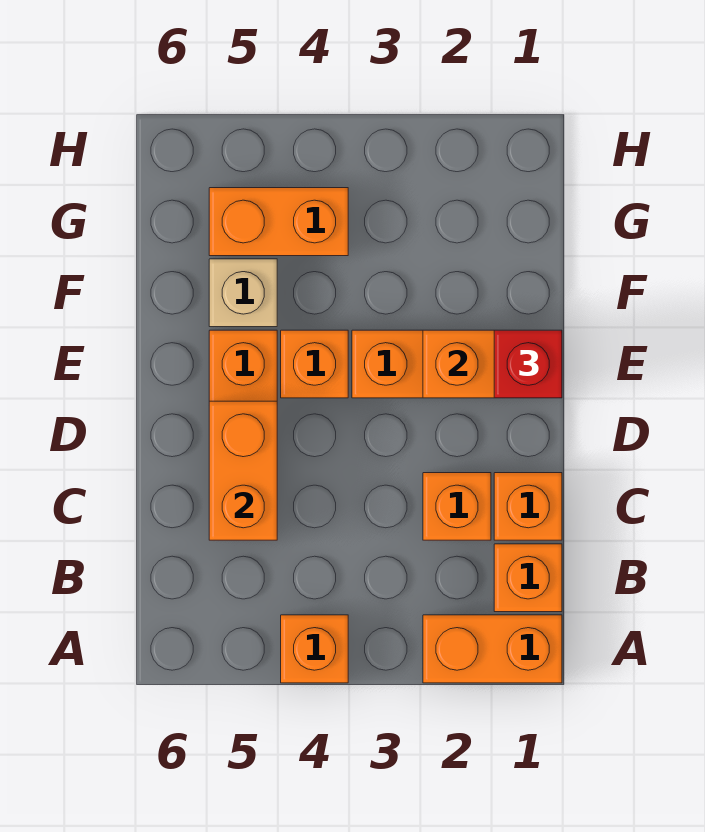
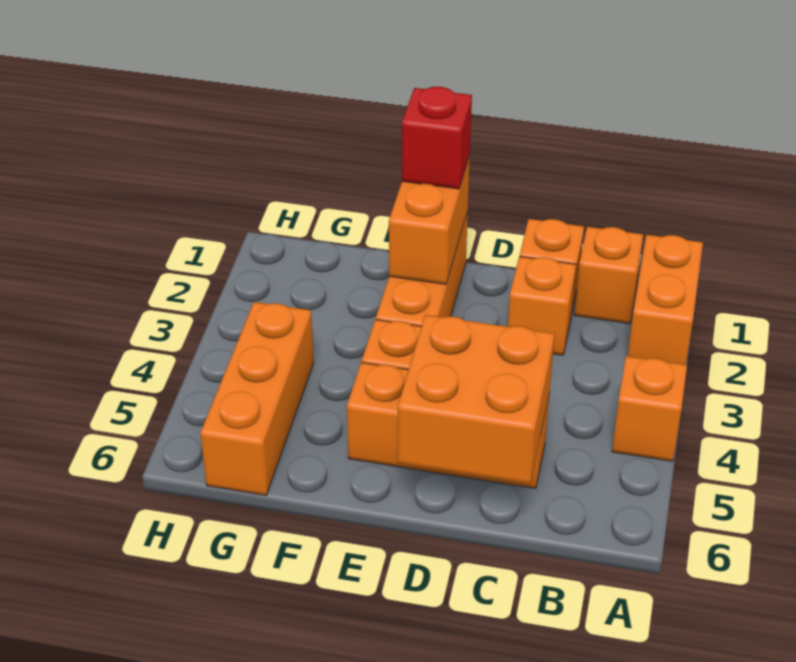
orange 1x2 brick [209,401,277,540] -> orange 2x2 brick [398,315,555,484]
tan 1x1 brick [209,259,277,327] -> none
orange 1x2 brick [209,188,348,256] -> orange 1x3 brick [201,302,314,495]

